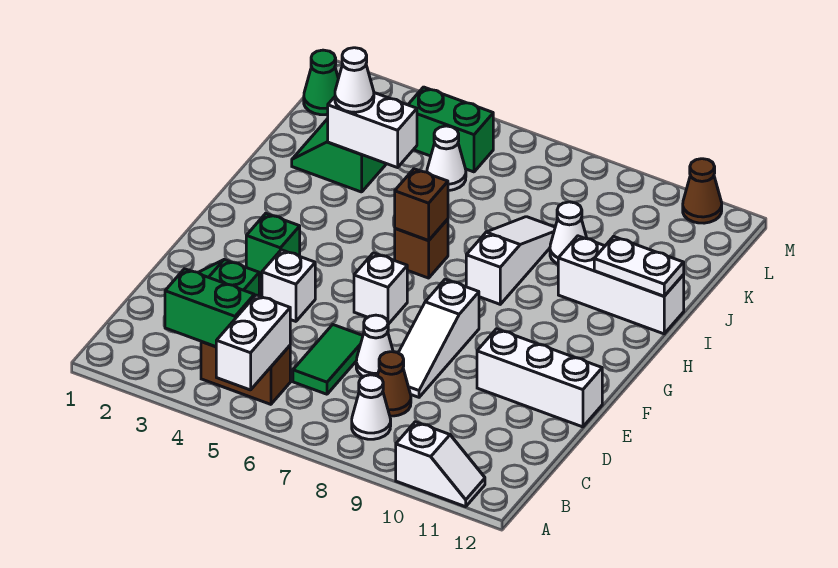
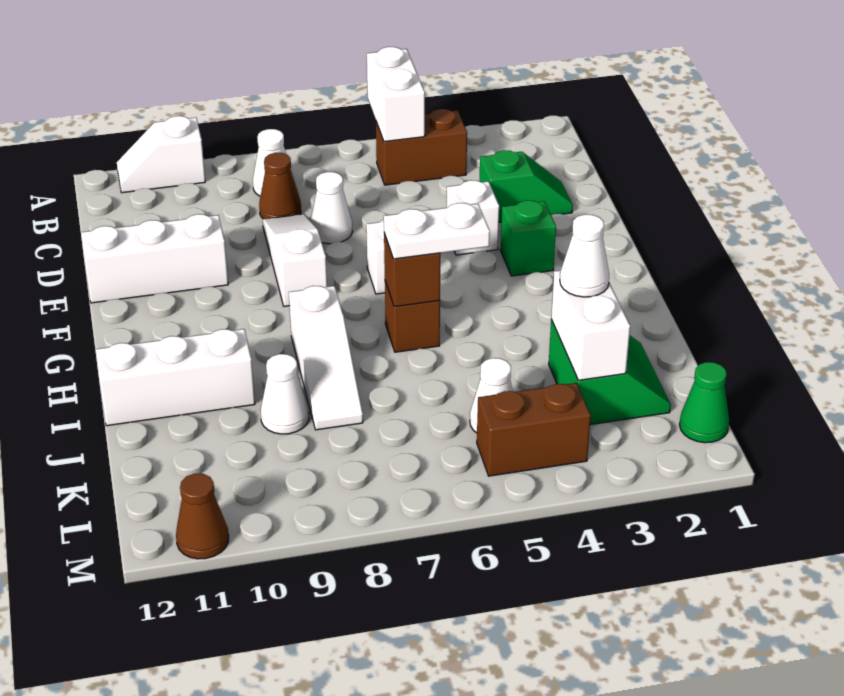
green 1x2 brick [165,269,254,347] -> none
green 1x2 tile [293,325,363,394] -> none
white 1x2 plate [594,236,684,296] -> white 1x2 plate moved to [384,203,490,259]
white 1x2 brick [328,93,417,168] -> white 1x2 brick turned to [551,270,630,380]
green 1x2 brick [408,87,493,172] -> brown 1x2 brick [477,383,591,476]

